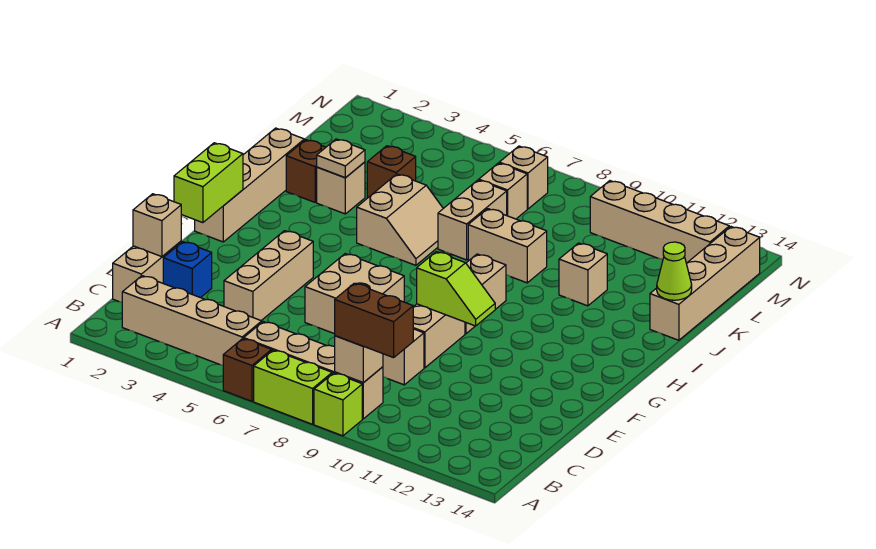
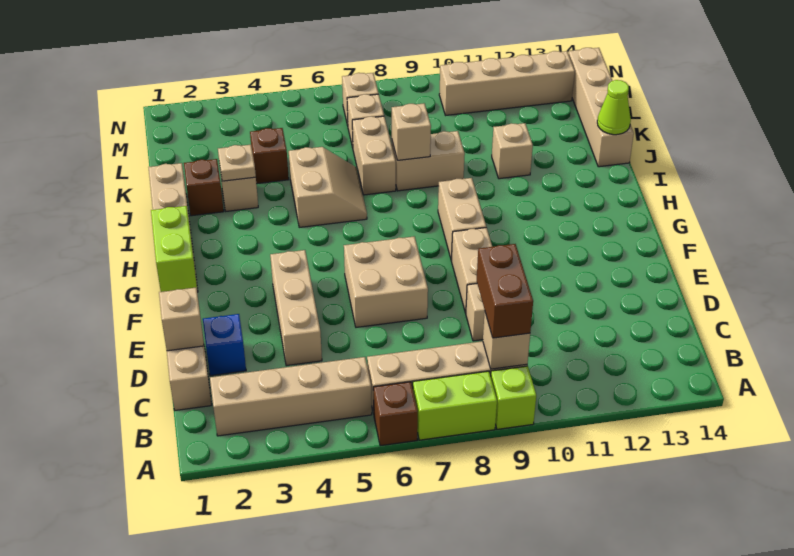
brown 1x2 brick [335,283,413,358] -> brown 1x2 brick turned to [477,244,533,338]
lime 1x2 slope [417,252,495,326] -> none
none -> tan 1x1 brick [392,103,431,160]

